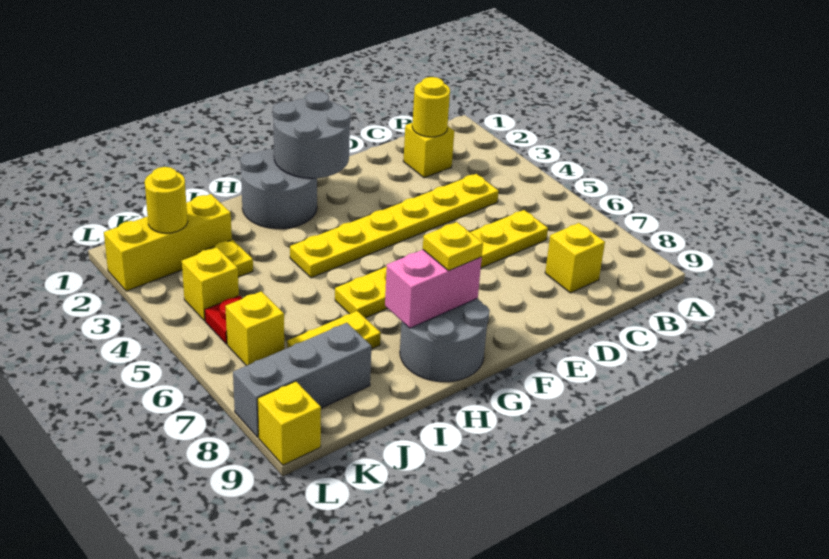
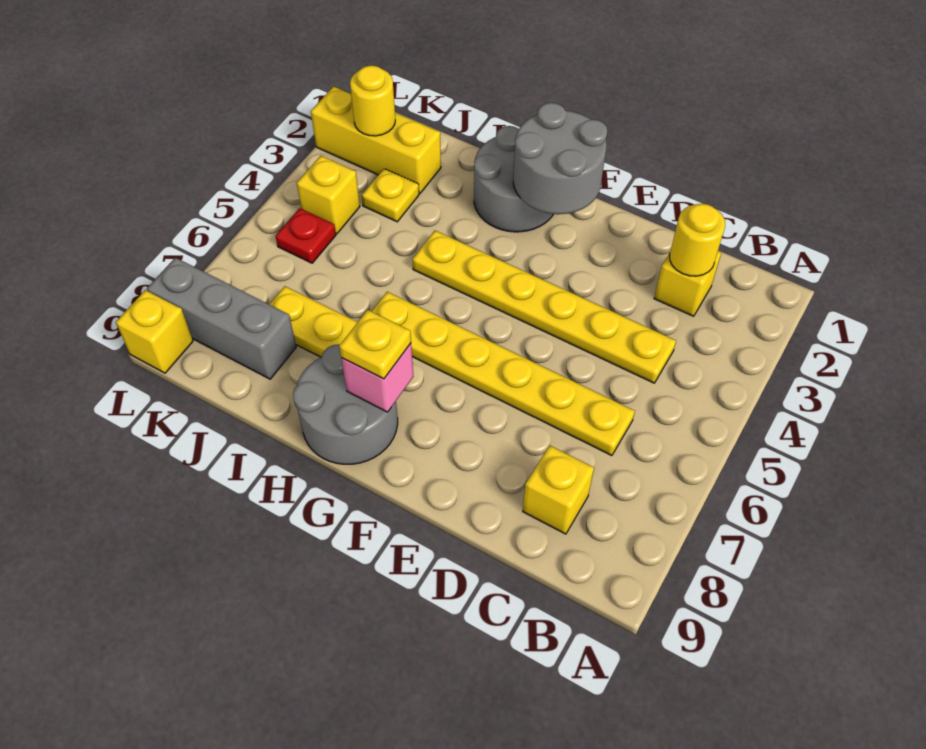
pink 1x2 brick [385,250,482,328] -> pink 1x1 brick [341,343,413,412]
yellow 1x1 brick [225,291,284,366] -> none

